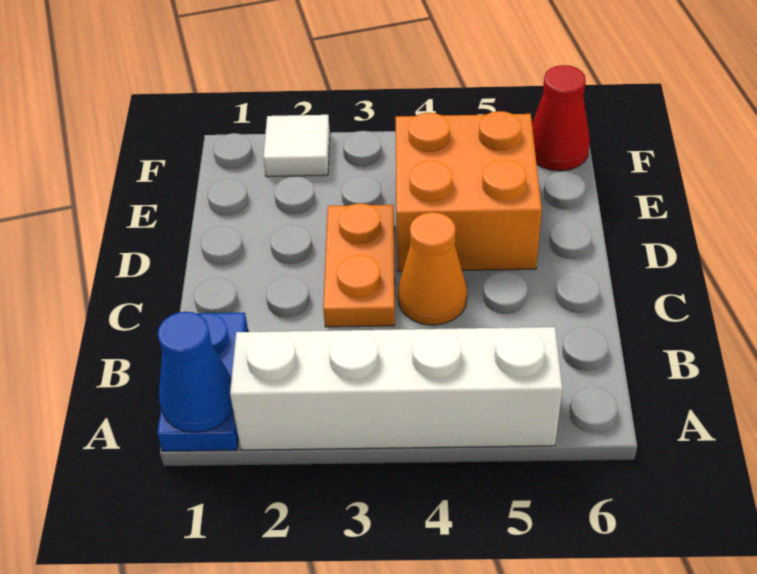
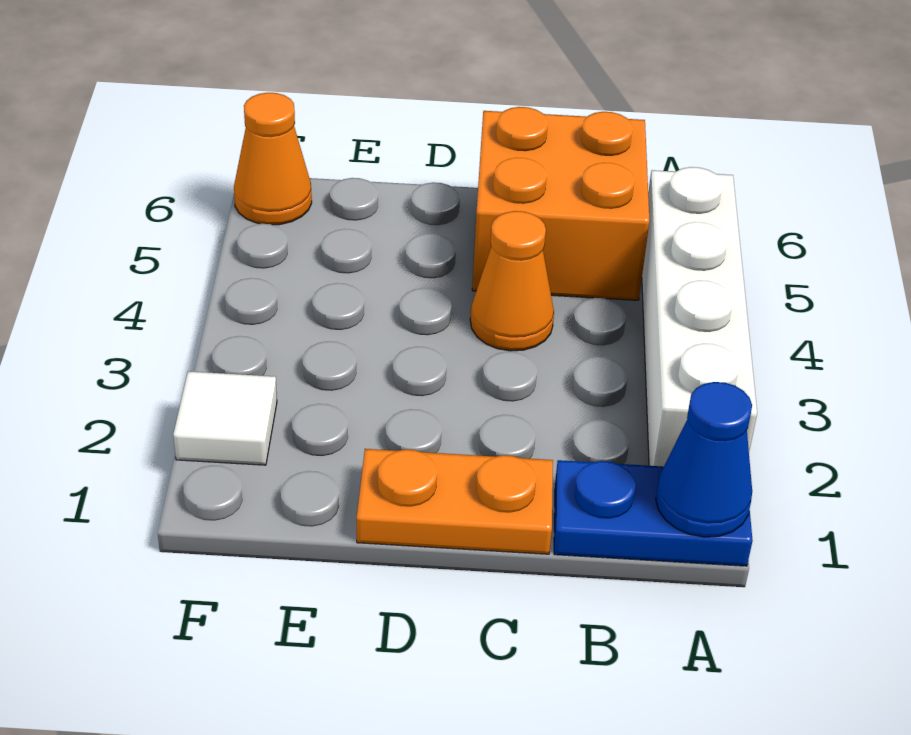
orange 1x2 plate [323,203,395,327] -> orange 1x2 plate moved to [357,449,553,554]
orange 2x2 brick [395,111,542,272] -> orange 2x2 brick moved to [472,107,650,300]
red 1x1 cone [532,65,590,171] -> orange 1x1 cone [234,93,312,225]

